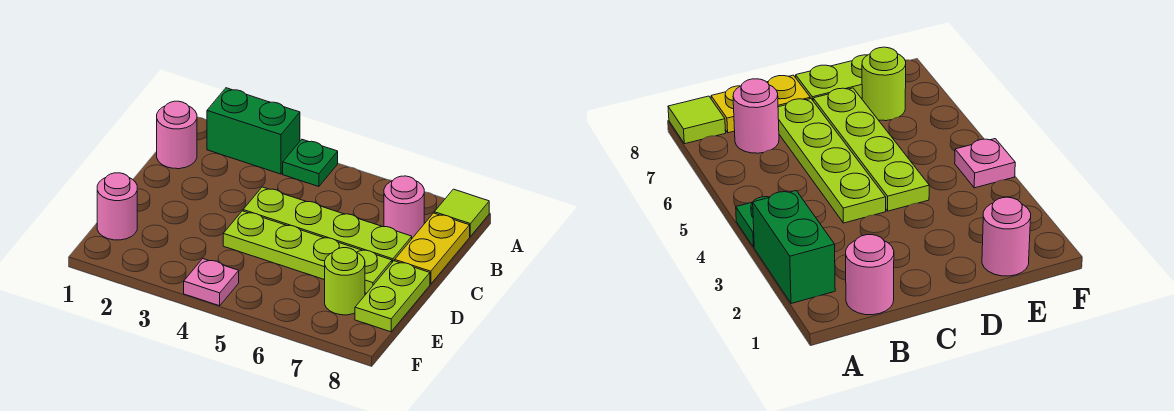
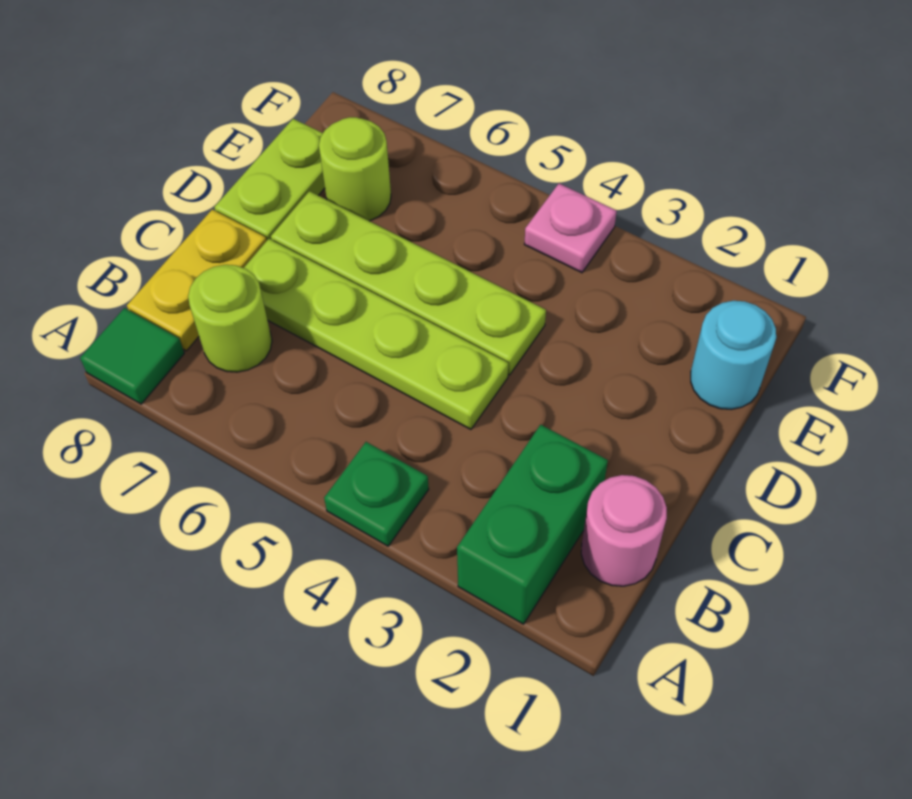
green 1x2 brick [207,88,300,174] -> green 1x2 brick turned to [457,425,608,624]
lime 1x1 tile [434,189,489,236] -> green 1x1 tile [80,308,184,404]
pink 1x1 round brick [384,176,424,238] -> lime 1x1 round brick [188,265,272,372]
pink 1x1 round brick [97,173,137,240] -> cyan 1x1 round brick [691,301,776,409]

